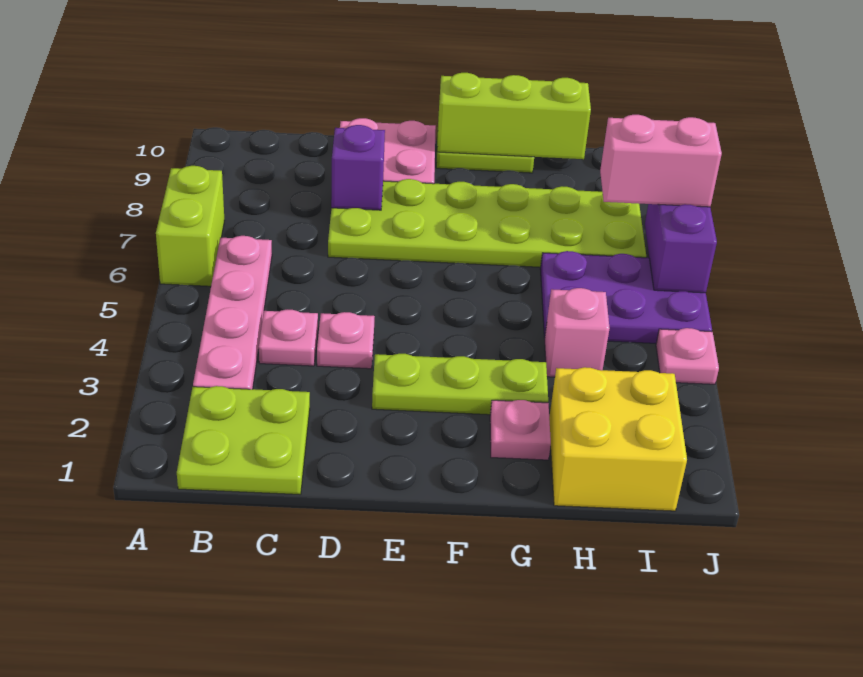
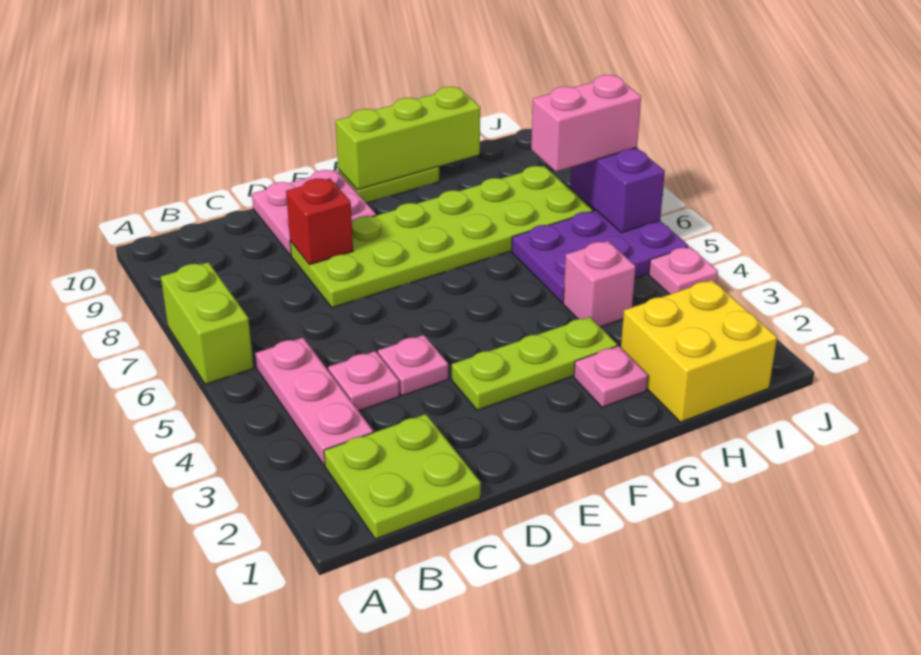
pink 1x4 plate [193,236,272,389] -> pink 1x3 plate [256,338,373,465]
purple 1x1 brick [331,125,385,210] -> red 1x1 brick [286,178,353,265]

